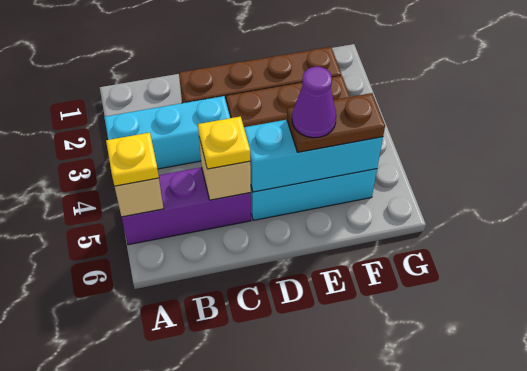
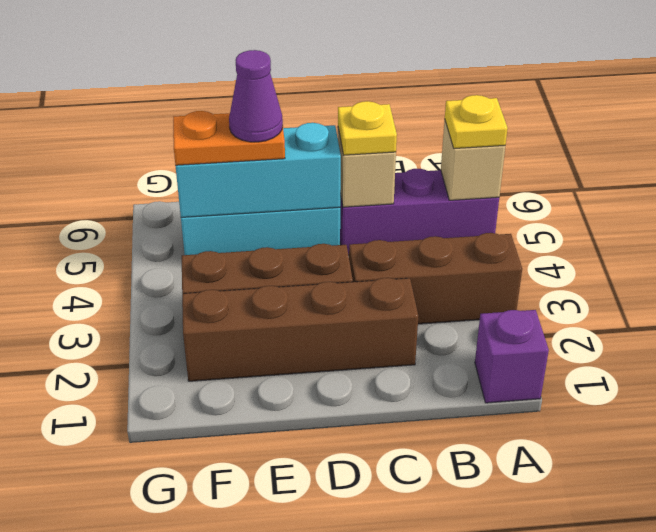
none -> purple 1x1 brick [475,310,549,403]
cyan 1x3 brick [104,96,230,169] -> brown 1x3 brick [349,233,522,324]
brown 1x2 plate [287,93,385,152] -> orange 1x2 plate [173,111,285,165]

